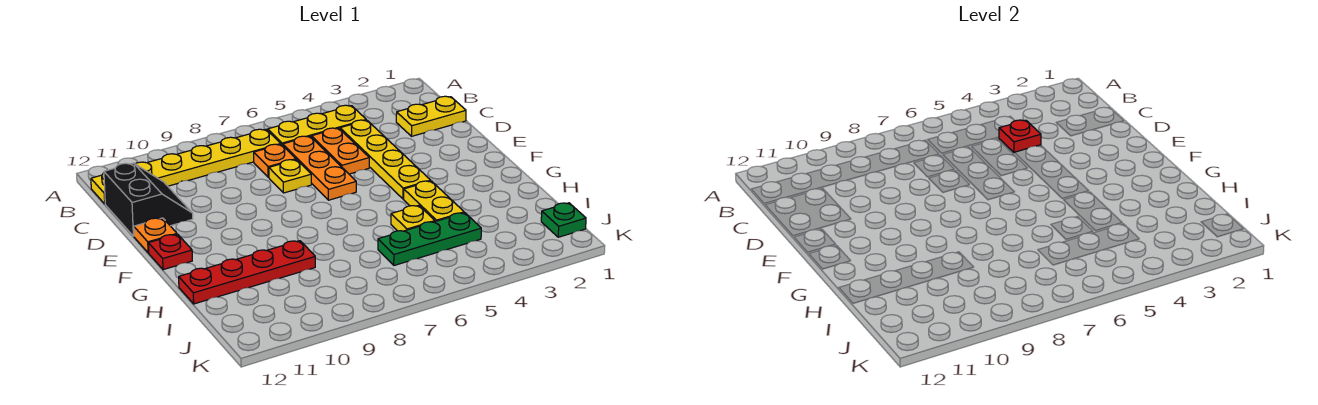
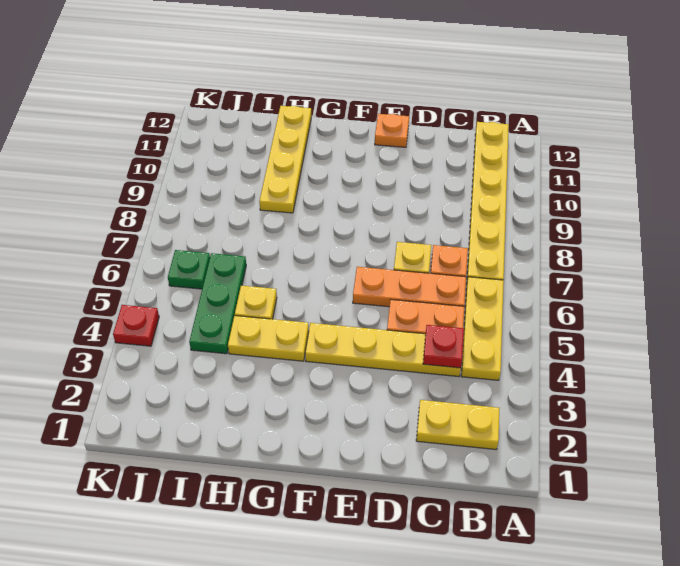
yellow 1x2 plate [396,96,466,136] -> yellow 1x2 plate turned to [416,400,499,449]
black 2x2 slope [104,163,193,236] -> none
red 1x1 plate [148,234,192,270] -> red 1x1 plate moved to [113,305,159,346]
red 1x4 plate [179,241,315,304] -> yellow 1x4 plate [259,106,311,213]
green 1x1 plate [541,203,586,237] -> green 1x1 plate moved to [168,250,210,289]

